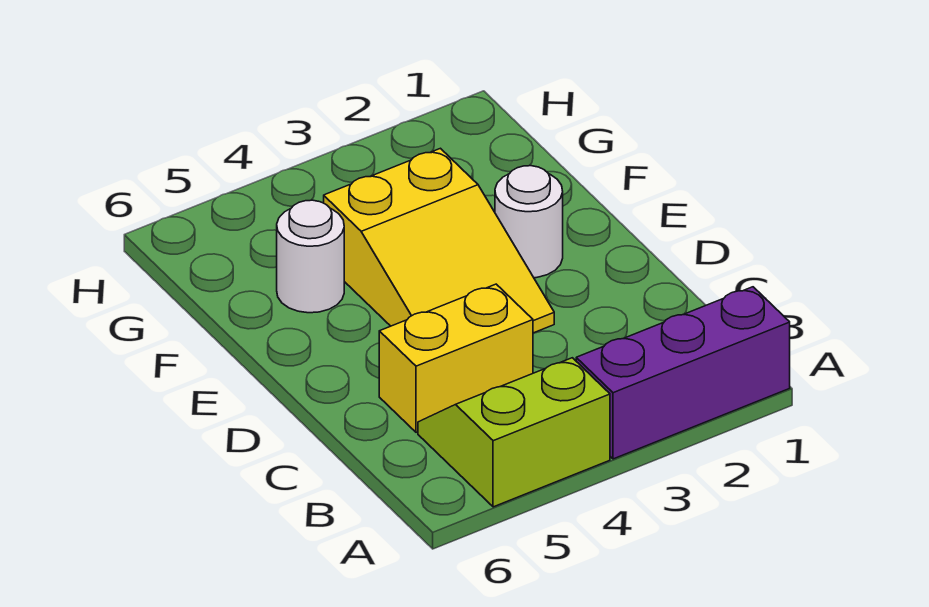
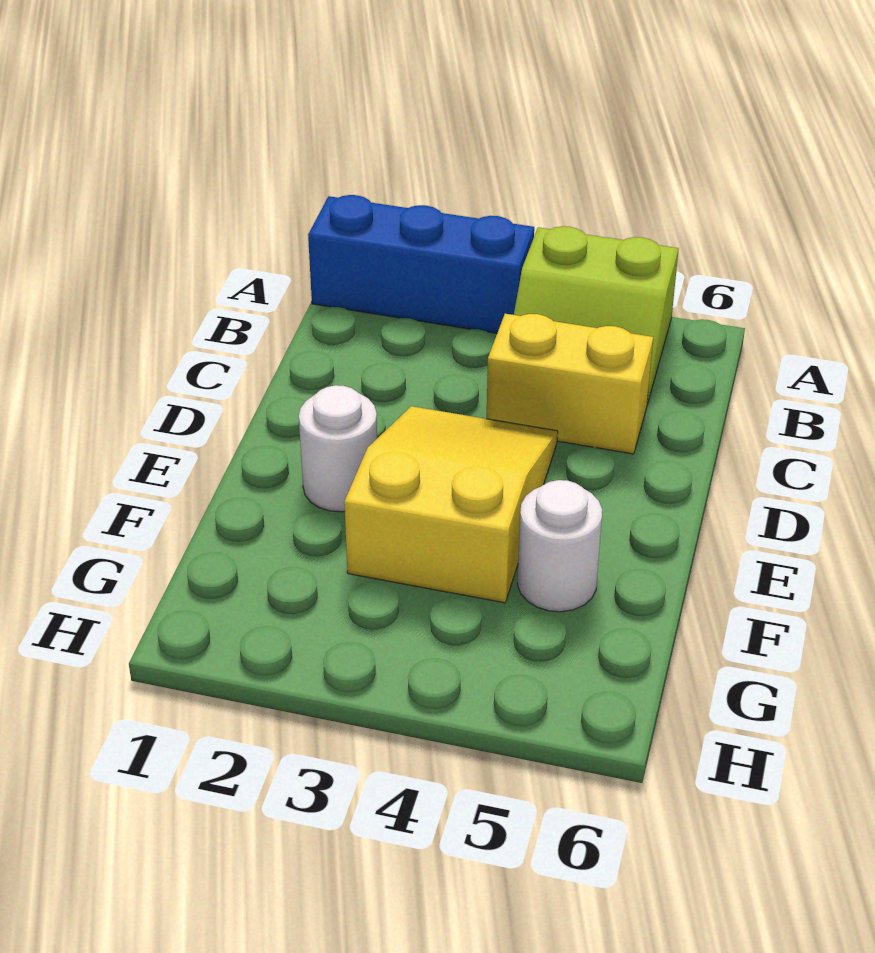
purple 1x3 brick [576,287,790,459] -> blue 1x3 brick [308,195,534,333]

